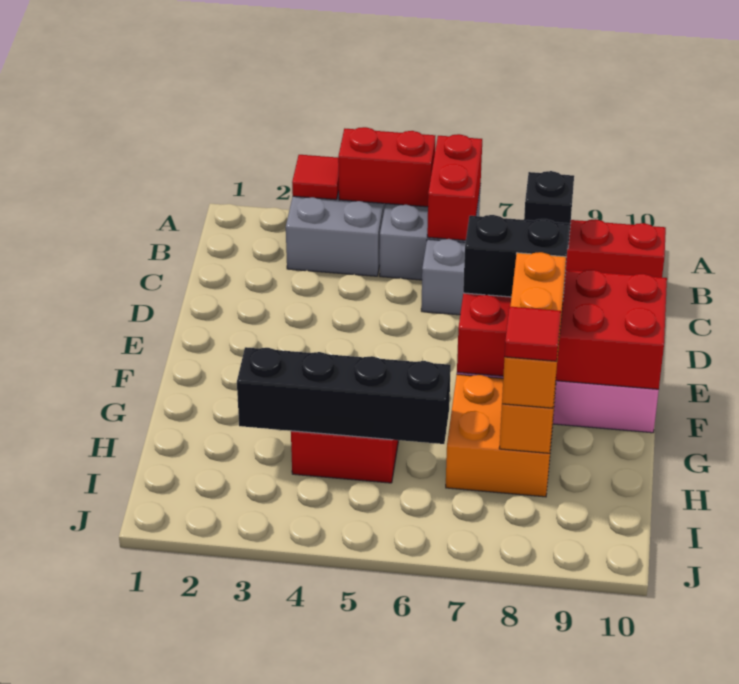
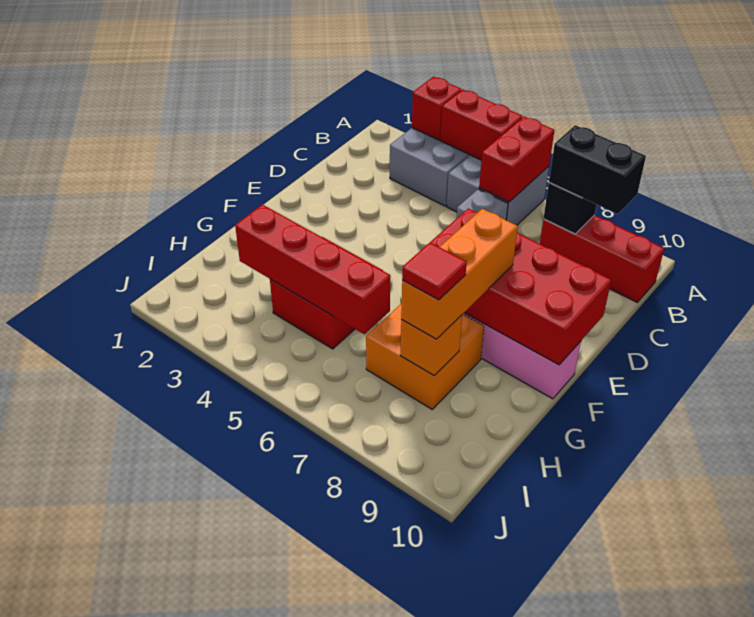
red 1x1 tile [292,155,339,200] -> red 1x1 brick [412,77,461,140]
black 1x2 brick [463,215,569,297] -> black 1x2 brick moved to [549,125,646,214]
black 1x4 brick [237,347,451,444] -> red 1x4 brick [235,205,390,334]

